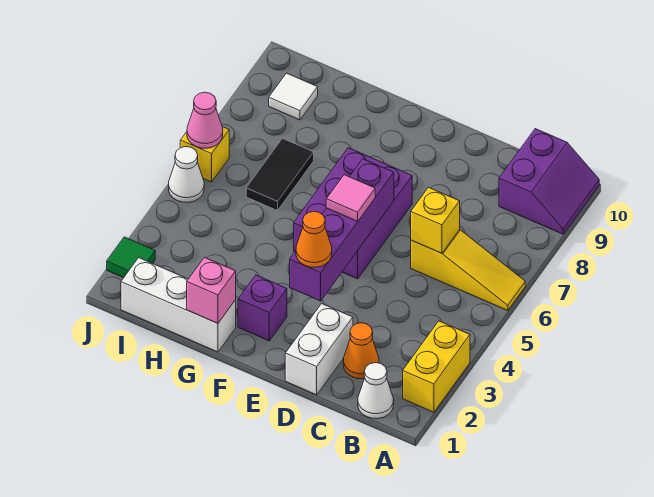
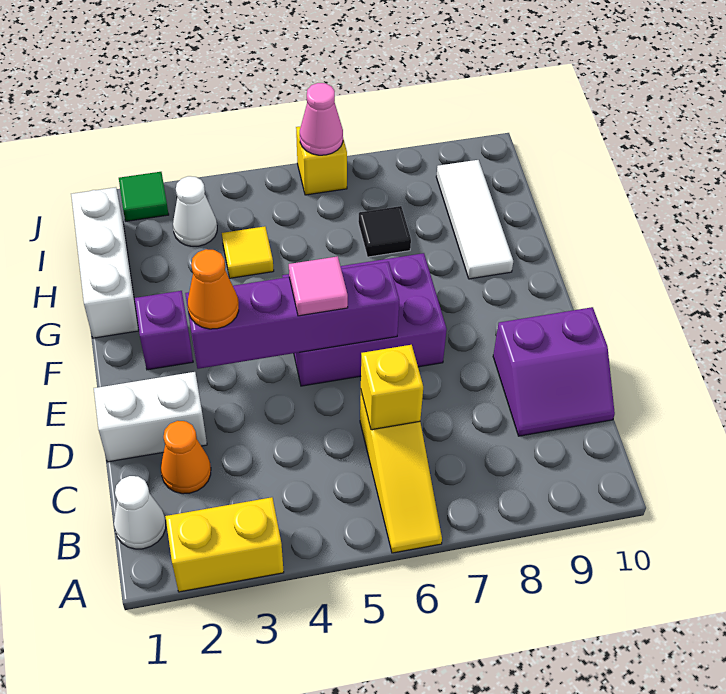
purple 2x2 slope [499,129,599,234] -> purple 2x2 slope moved to [493,307,615,436]
pink 1x1 brick [187,257,236,323] -> none
none -> yellow 1x1 tile [222,226,274,278]
black 1x2 tile [246,138,314,211] -> black 1x1 tile [358,206,411,257]
white 1x1 tile [269,73,318,120] -> white 1x3 tile [436,160,513,279]
white 1x1 cone [169,147,204,202] -> white 1x1 cone moved to [173,176,217,246]

